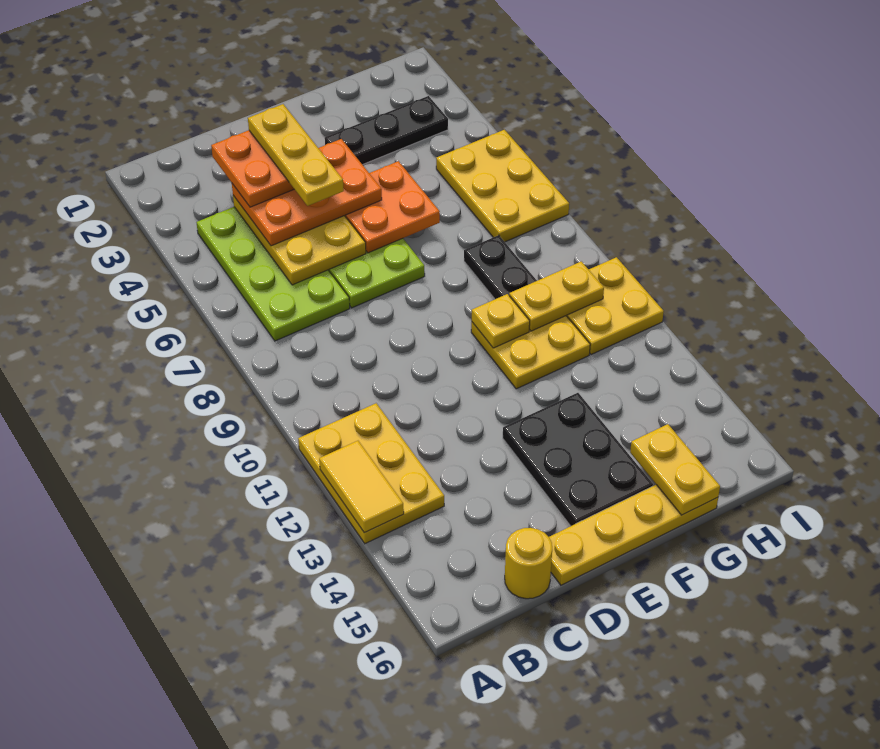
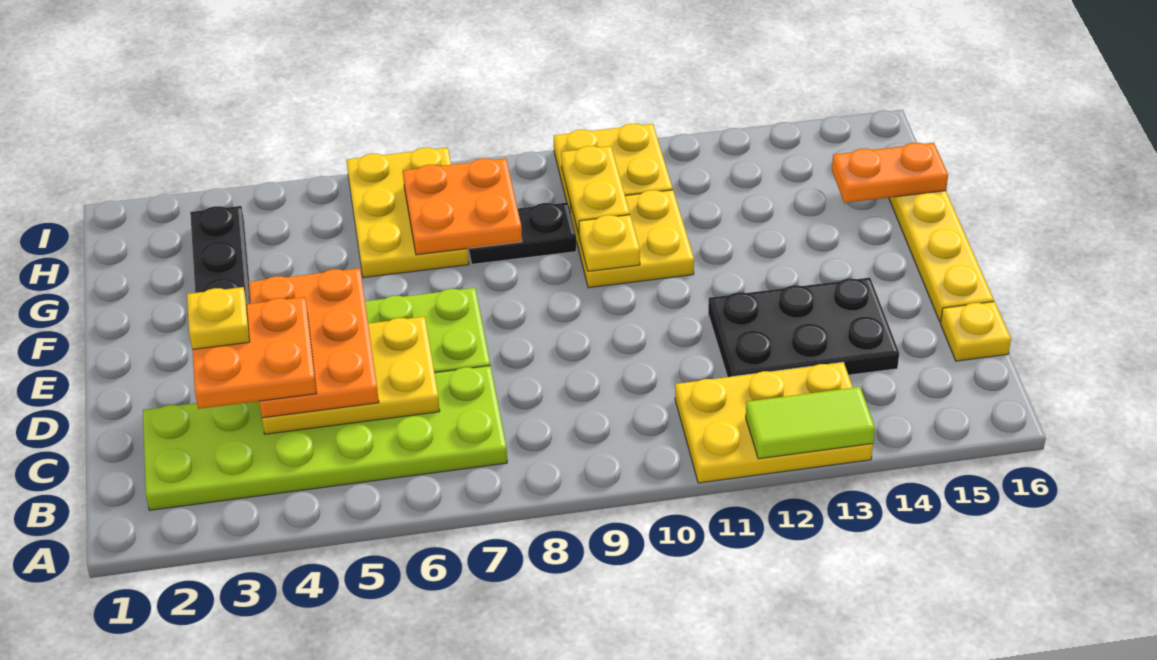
yellow 1x2 tile [319,441,404,533] -> lime 1x2 tile [746,387,875,459]
lime 2x4 plate [197,207,350,341] -> lime 2x6 plate [143,366,507,510]
yellow 1x1 round brick [505,528,552,599] -> yellow 1x1 plate [941,302,1011,361]
yellow 1x3 plate [248,104,344,206] -> yellow 1x1 plate [187,287,250,349]
orange 2x2 plate [345,161,440,253] -> orange 2x2 plate moved to [403,158,522,255]
black 2x3 plate [503,393,653,526] -> black 2x3 plate moved to [708,278,899,377]
yellow 1x2 plate [630,424,720,515] -> orange 1x2 plate [832,143,948,203]
yellow 2x3 plate [436,130,569,242] -> yellow 2x3 plate turned to [346,148,469,278]

